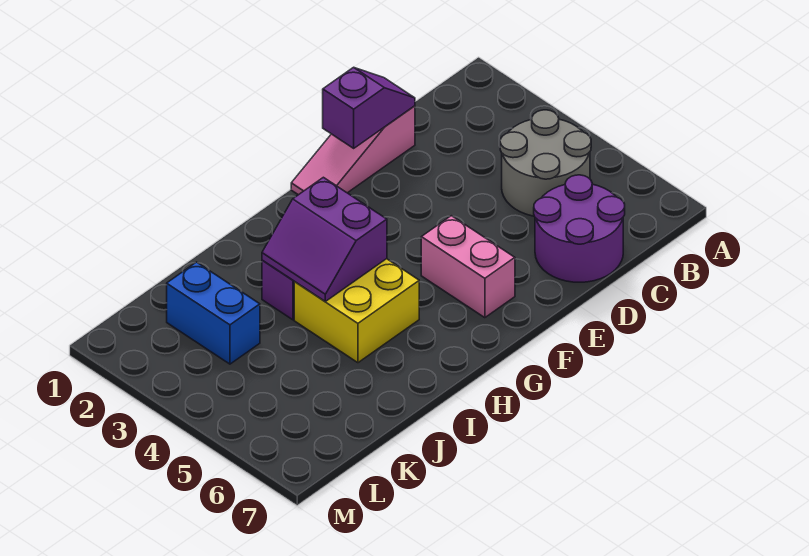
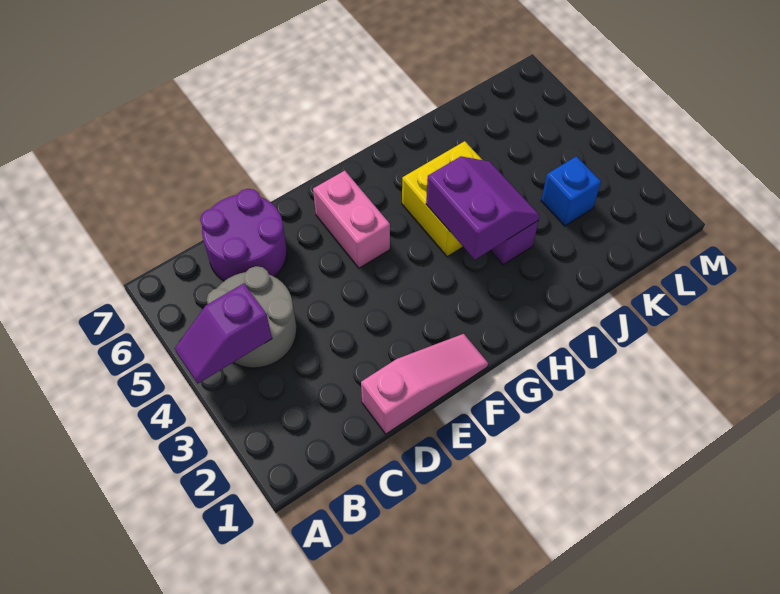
purple 1x2 slope [323,67,415,148] -> purple 1x2 slope moved to [175,283,272,384]
blue 1x2 brick [167,262,260,364] -> blue 1x1 brick [541,156,601,226]

